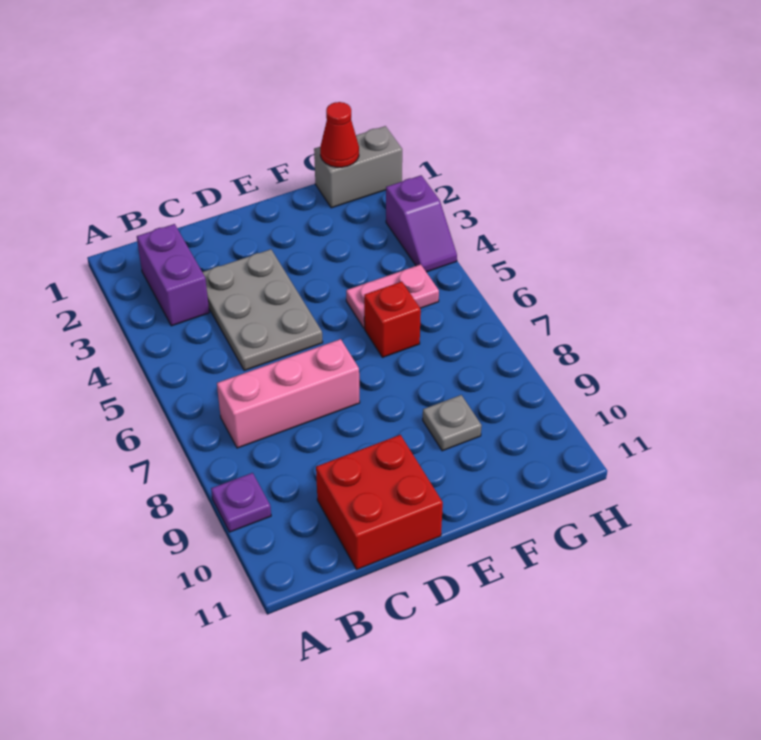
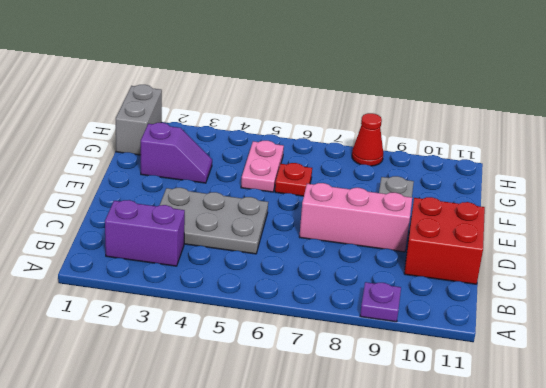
pink 1x3 brick [217,339,360,448] -> pink 1x3 brick turned to [299,183,412,252]
red 1x1 brick [364,282,421,357] -> red 1x1 plate [275,163,312,196]
red 1x1 cone [320,102,359,167] -> red 1x1 cone moved to [352,113,383,166]
purple 1x2 slope [386,175,457,272] -> purple 1x2 slope moved to [141,123,212,183]

